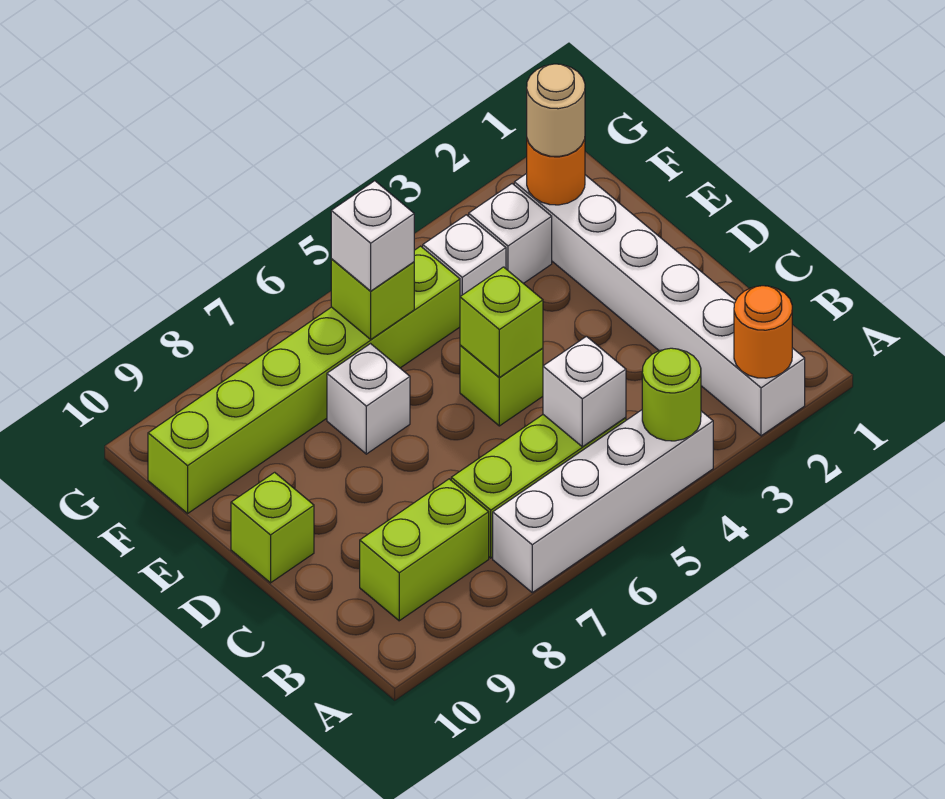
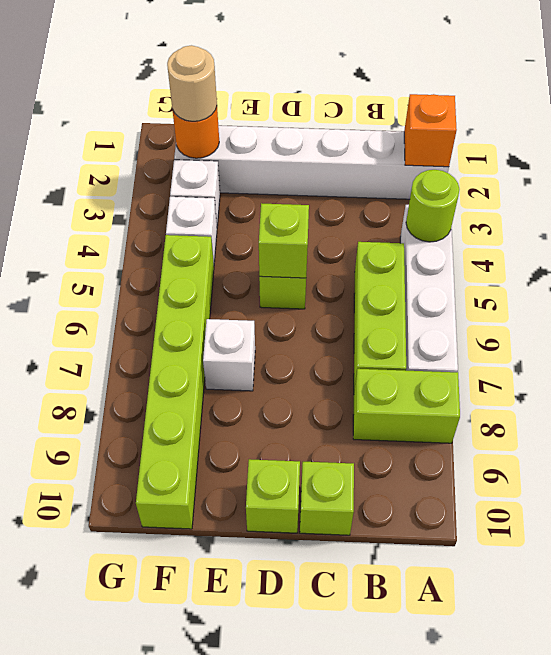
orange 1x1 round brick [734,286,792,378] -> orange 1x1 brick [404,94,457,167]
white 1x1 brick [543,336,626,447] -> none
lime 1x2 brick [360,479,489,621] -> lime 1x2 brick turned to [353,369,460,443]
lime 1x1 brick [331,259,414,339] -> lime 1x1 brick moved to [300,462,354,535]
white 1x1 brick [331,181,414,291] -> none

